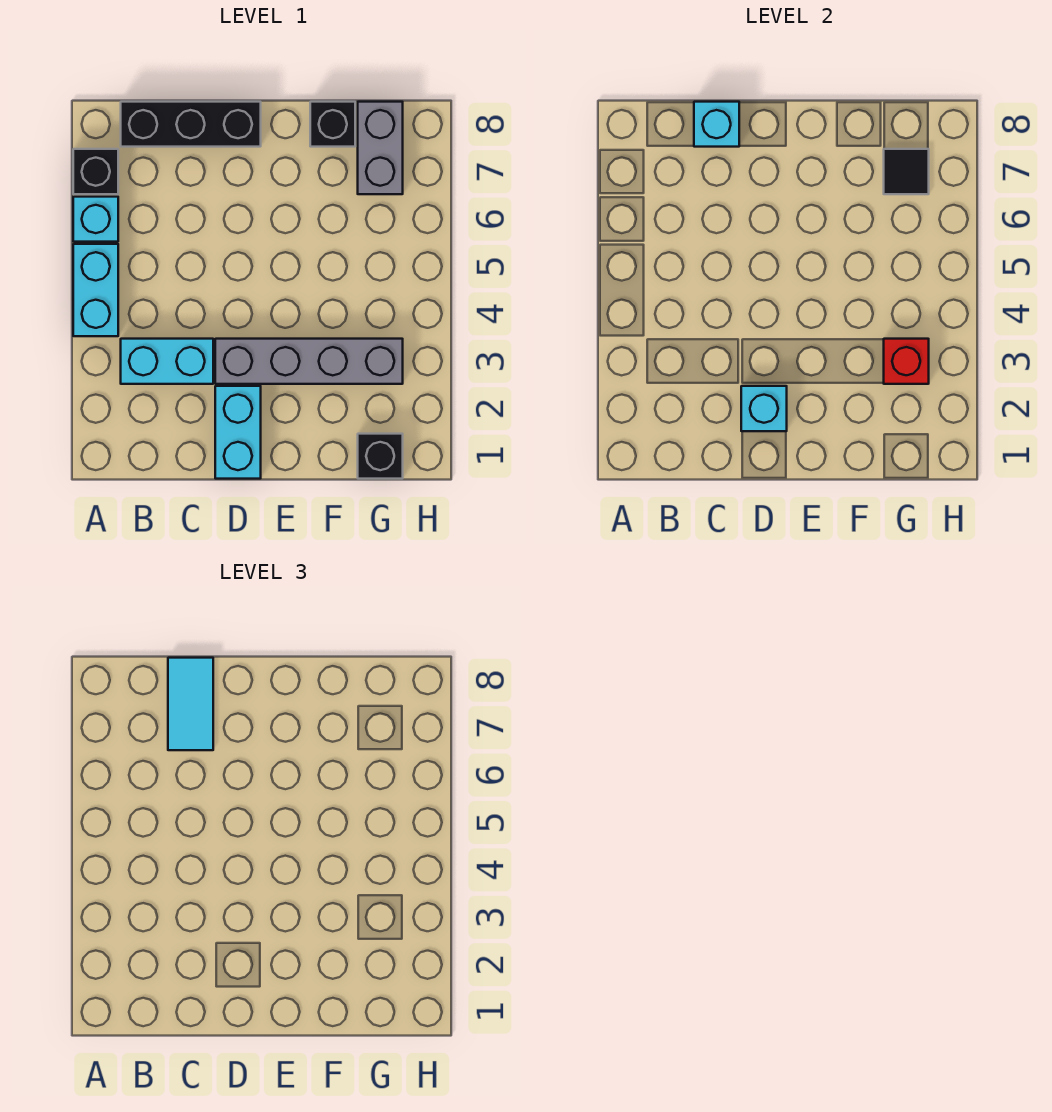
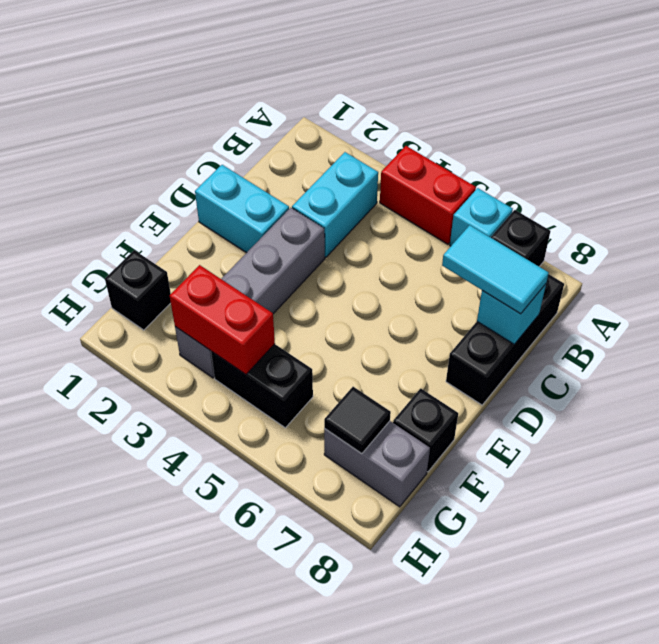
cyan 1x2 brick [73,244,118,336] -> red 1x2 brick [380,146,476,244]
cyan 1x1 brick [741,386,787,431] -> none
red 1x1 brick [884,339,929,384] -> red 1x2 brick [170,265,275,374]
none -> black 1x2 brick [211,344,313,428]

